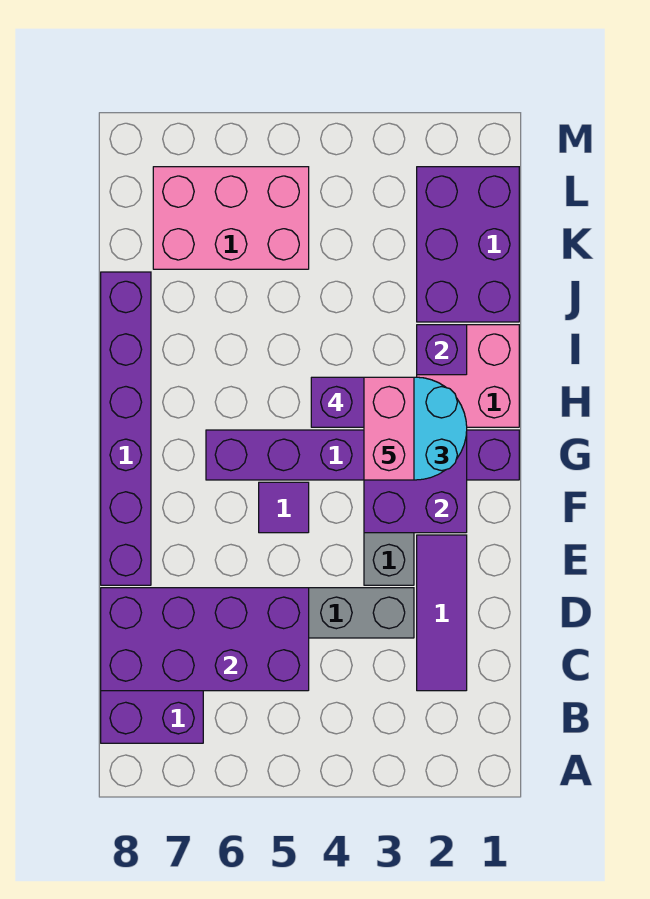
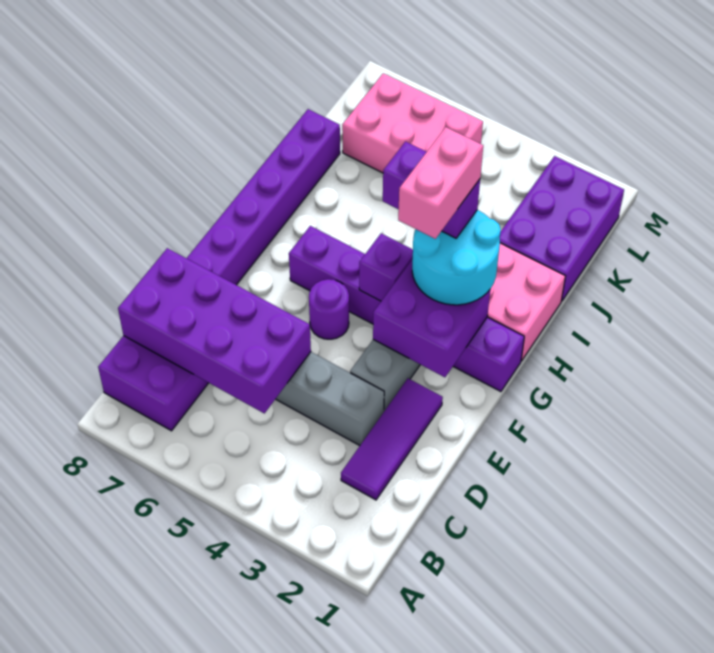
purple 1x1 tile [259,482,309,533] -> purple 1x1 round brick [309,279,349,339]
purple 1x1 brick [417,325,467,375] -> purple 1x1 brick moved to [359,233,413,301]

